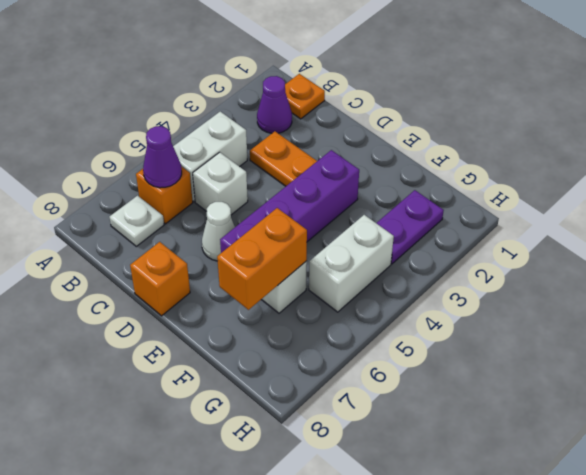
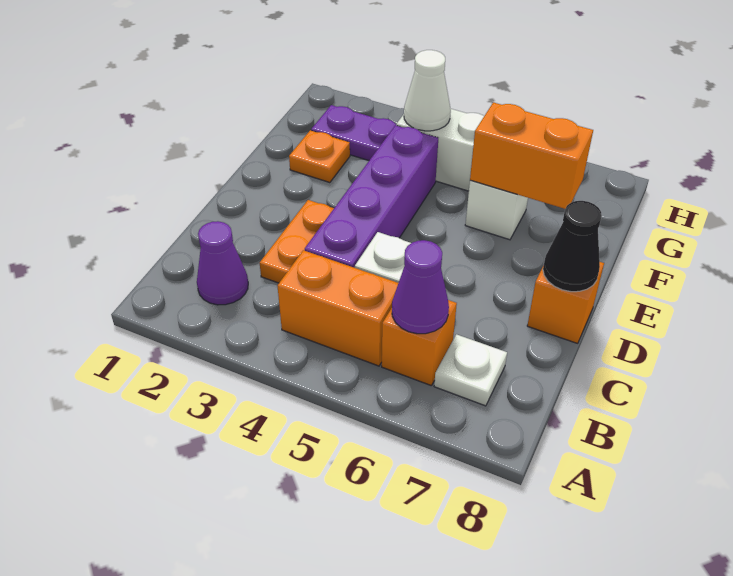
orange 1x1 plate [285,74,325,119] -> orange 1x1 plate moved to [289,130,350,183]
white 1x2 brick [173,112,247,202] -> orange 1x2 brick [277,250,398,366]
white 1x1 cone [202,202,235,261] -> white 1x1 cone moved to [404,50,451,131]
none -> black 1x1 cone [543,201,602,292]
purple 1x4 brick [220,150,359,253] -> purple 1x4 brick turned to [305,125,438,268]

